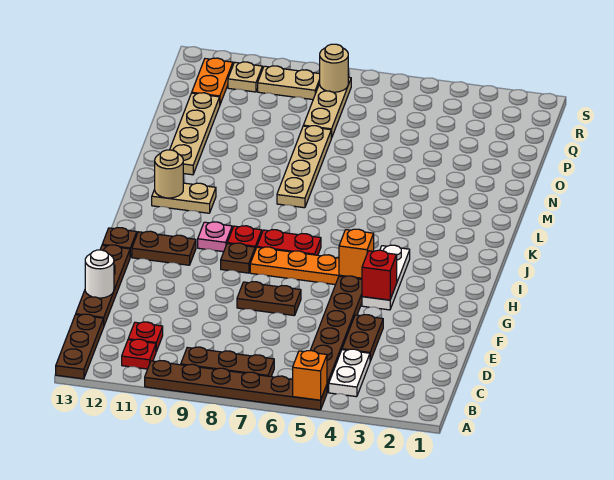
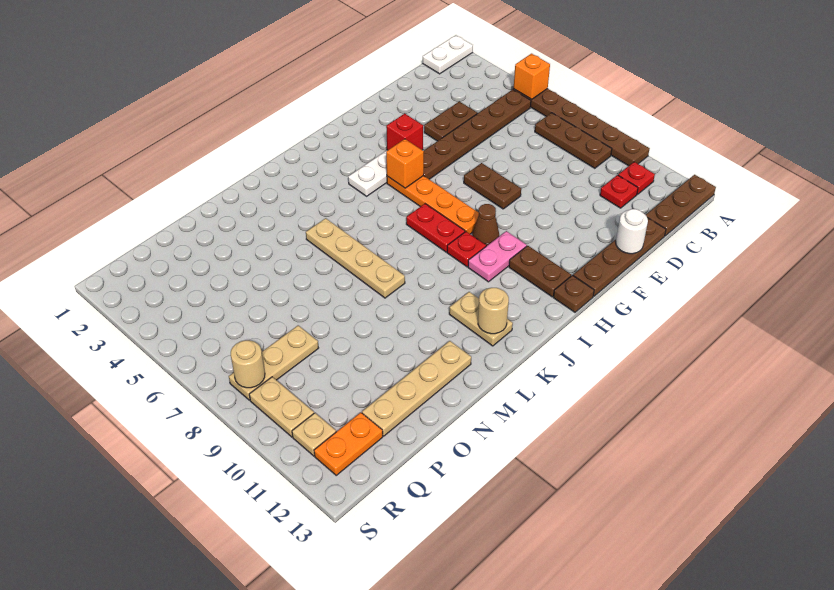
white 1x2 plate [329,349,370,397] -> white 1x2 plate moved to [423,35,473,74]
brown 1x1 plate [221,243,255,273] -> brown 1x1 cone [472,204,499,246]
pink 1x1 plate [198,222,232,252] -> pink 1x2 plate [468,231,527,282]
tan 1x4 plate [277,126,331,208] -> tan 1x4 plate turned to [306,218,405,298]

